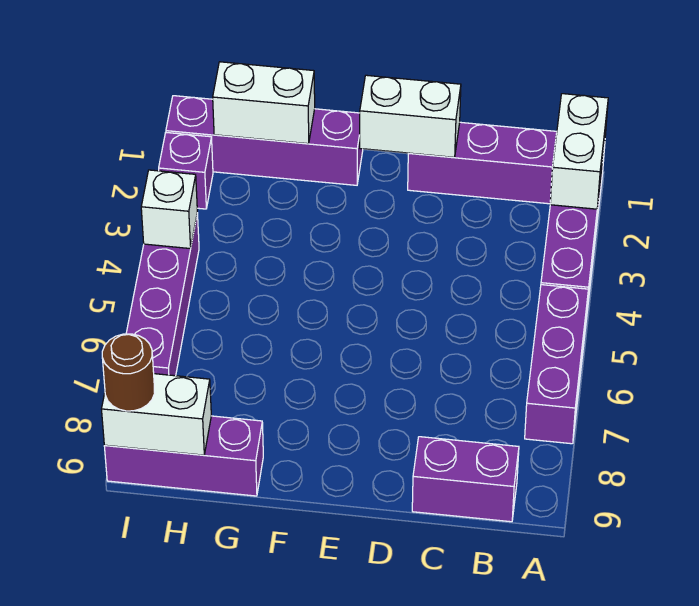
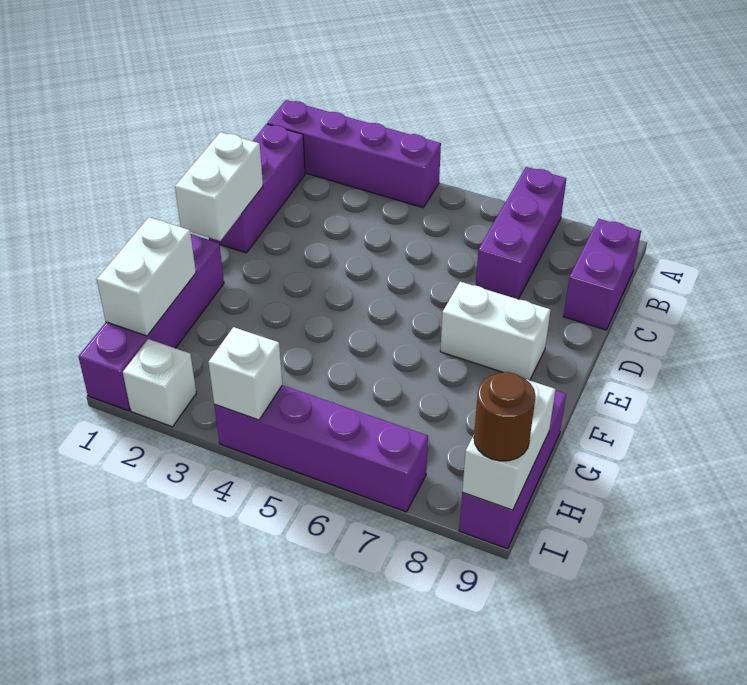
white 1x2 brick [550,94,608,209] -> white 1x2 brick moved to [440,282,550,380]
purple 1x3 brick [525,285,589,444] -> purple 1x3 brick turned to [476,167,566,299]
purple 1x1 brick [159,133,213,209] -> white 1x1 brick [123,339,196,427]

